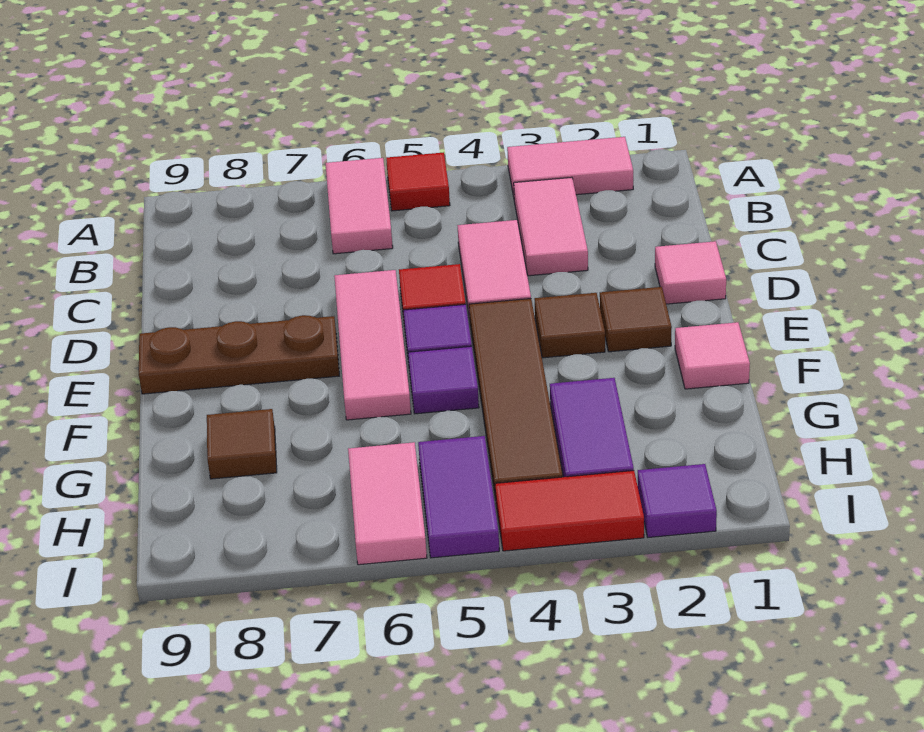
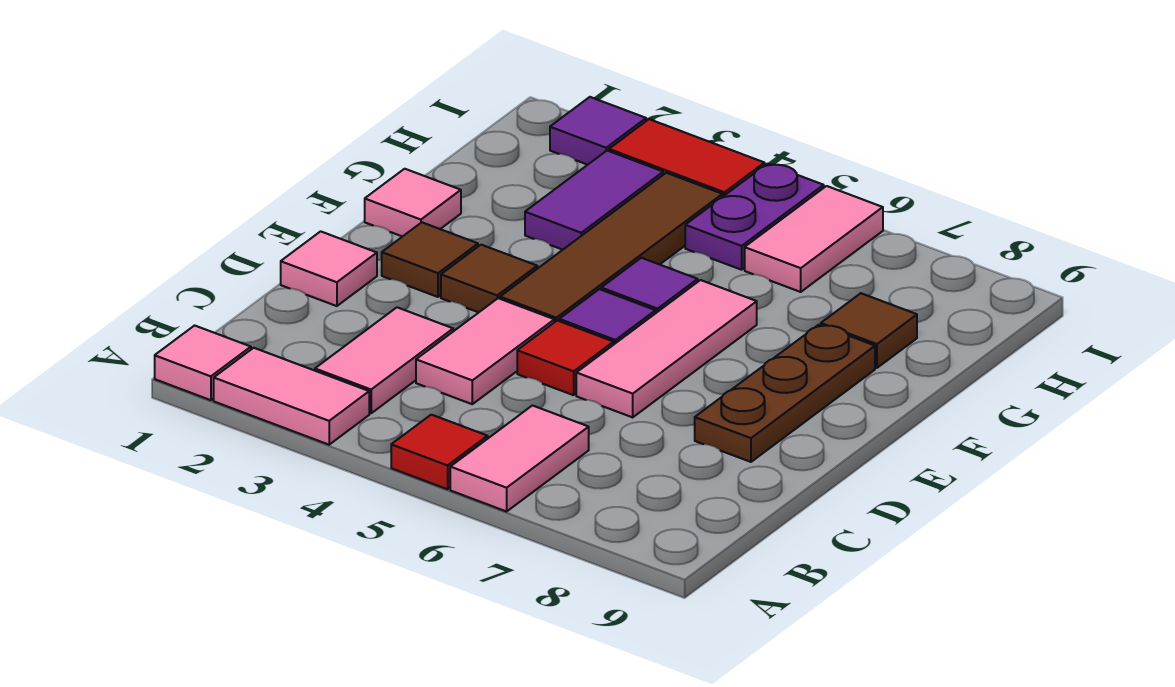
none -> pink 1x1 tile [155,326,251,400]
brown 1x3 plate [139,315,339,394] -> brown 1x3 plate turned to [695,325,875,462]
purple 1x2 tile [418,436,499,558] -> purple 1x2 plate [685,164,824,270]

